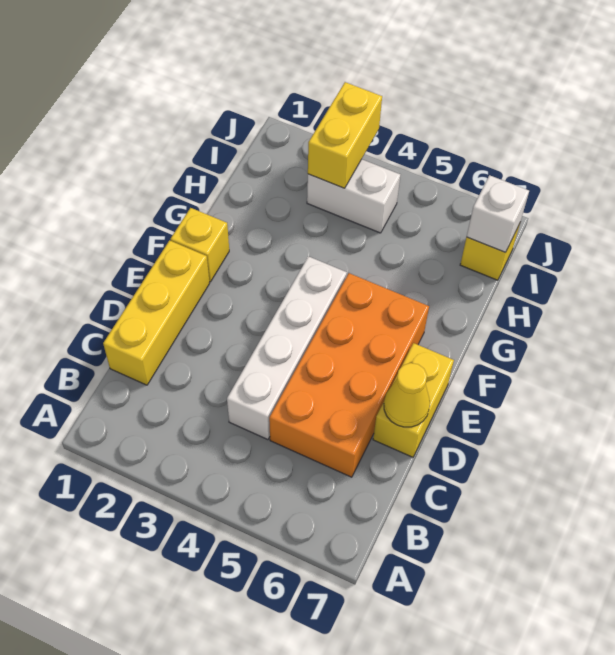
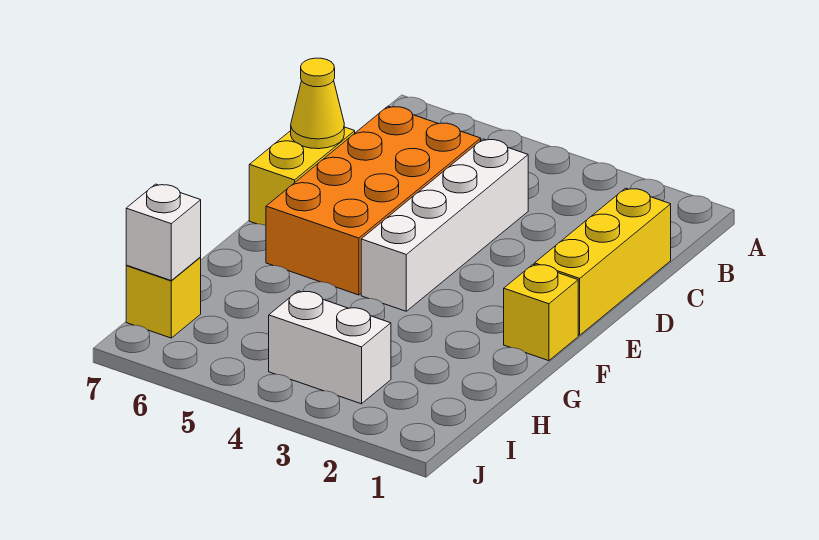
yellow 1x2 brick [308,82,382,188] -> none

